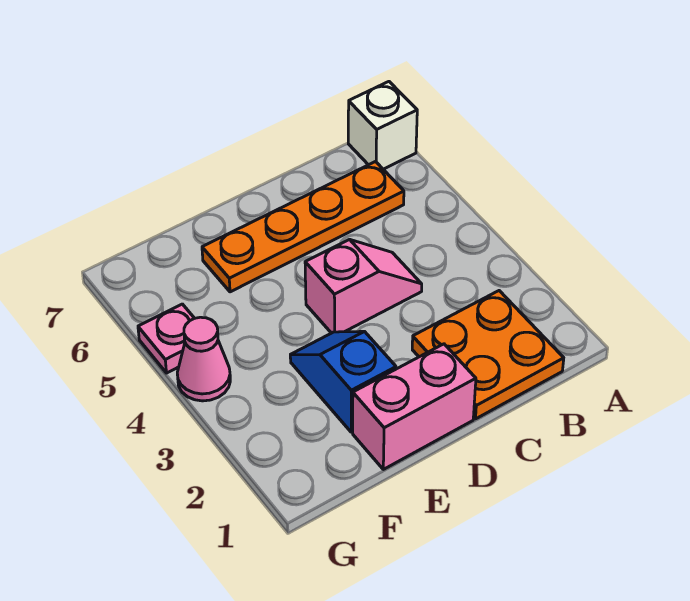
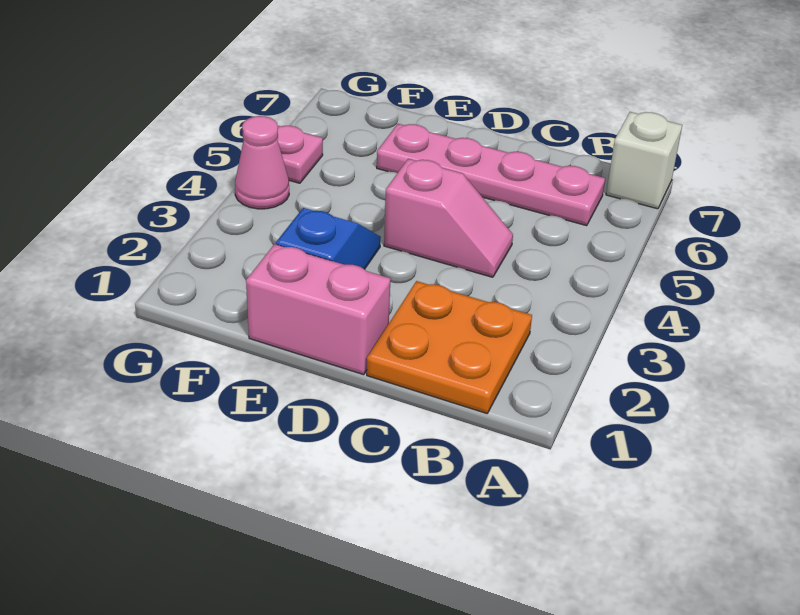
orange 1x4 plate [202,162,404,292] -> pink 1x4 plate [377,124,605,226]

